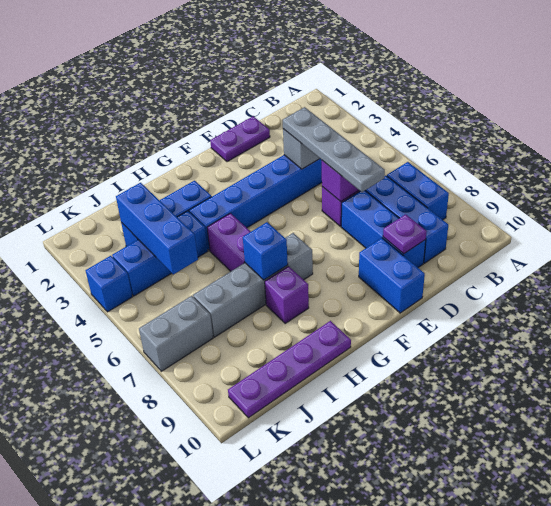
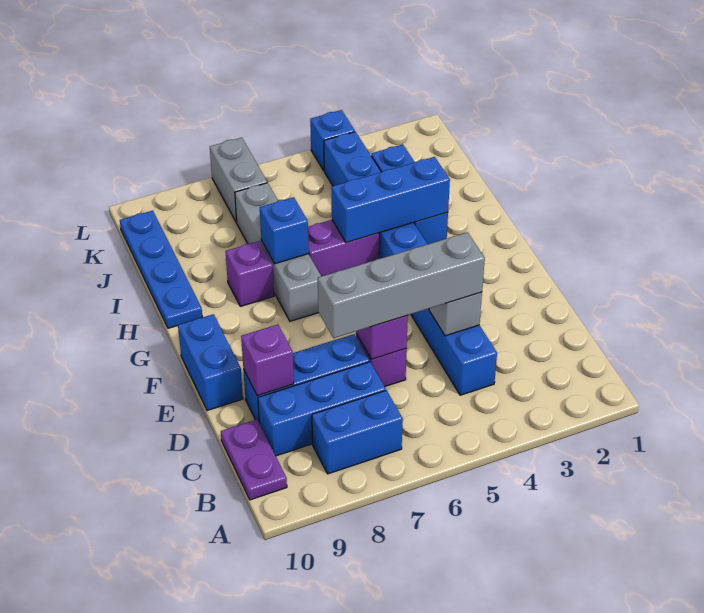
purple 1x2 plate [210,116,270,162] -> purple 1x2 plate moved to [221,419,287,500]
grey 1x4 plate [283,107,385,192] -> grey 1x4 brick [318,232,485,338]
purple 1x1 plate [383,214,427,254] -> purple 1x1 brick [241,325,294,396]
blue 1x2 brick [359,238,425,313] -> blue 1x2 brick turned to [178,314,243,411]
purple 1x4 plate [228,321,351,418] -> blue 1x4 plate [120,211,202,328]
blue 1x3 brick [116,183,198,275] -> blue 1x3 brick moved to [332,157,450,243]

